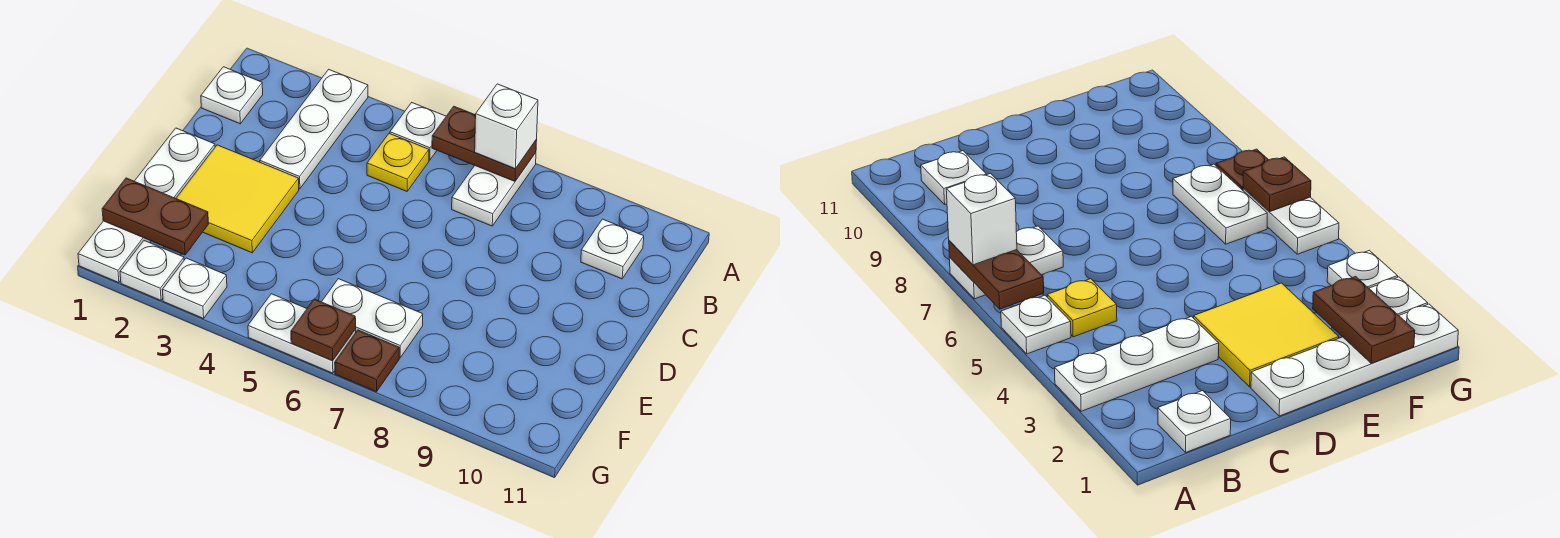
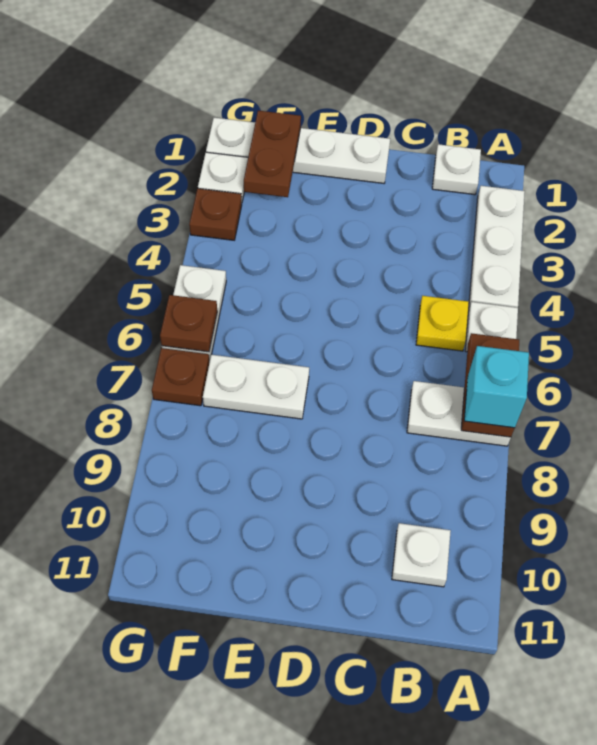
white 1x3 plate [260,69,368,189] -> white 1x3 plate turned to [469,186,525,308]
white 1x1 brick [475,84,538,169] -> cyan 1x1 brick [464,346,529,428]
yellow 2x2 tile [176,145,299,253] -> none
white 1x2 plate [322,279,423,358] -> white 1x2 plate turned to [203,355,309,419]
white 1x1 plate [162,258,227,318] -> brown 1x1 plate [189,189,242,240]

